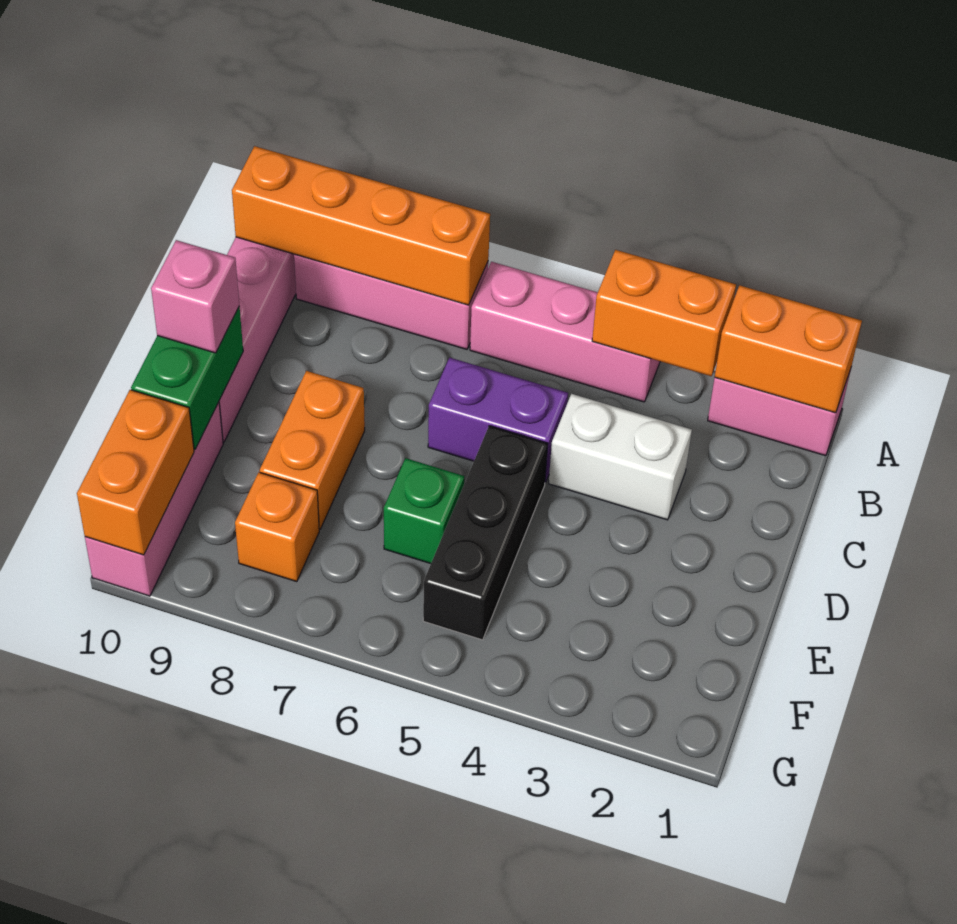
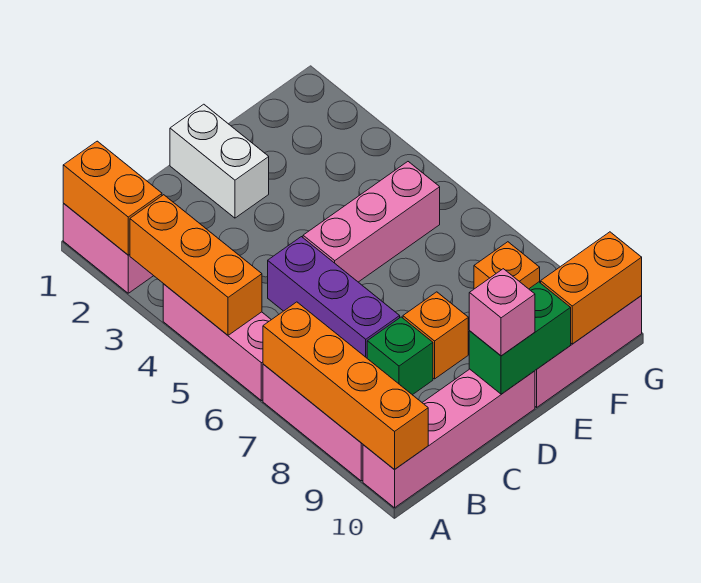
orange 1x2 brick [592,250,736,376] -> orange 1x3 brick [130,195,262,335]
white 1x2 brick [549,394,692,520] -> white 1x2 brick moved to [170,104,269,218]
purple 1x2 brick [428,358,568,483] -> purple 1x3 brick [268,237,400,358]
black 1x3 brick [423,426,548,640] -> pink 1x3 brick [303,162,440,282]
orange 1x2 brick [260,371,365,529] -> orange 1x1 brick [403,292,468,379]
green 1x1 brick [384,458,464,564] -> green 1x1 brick moved to [367,317,433,395]

